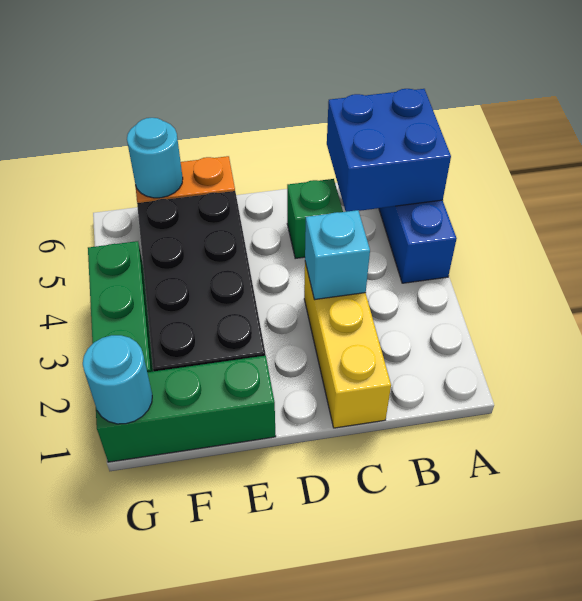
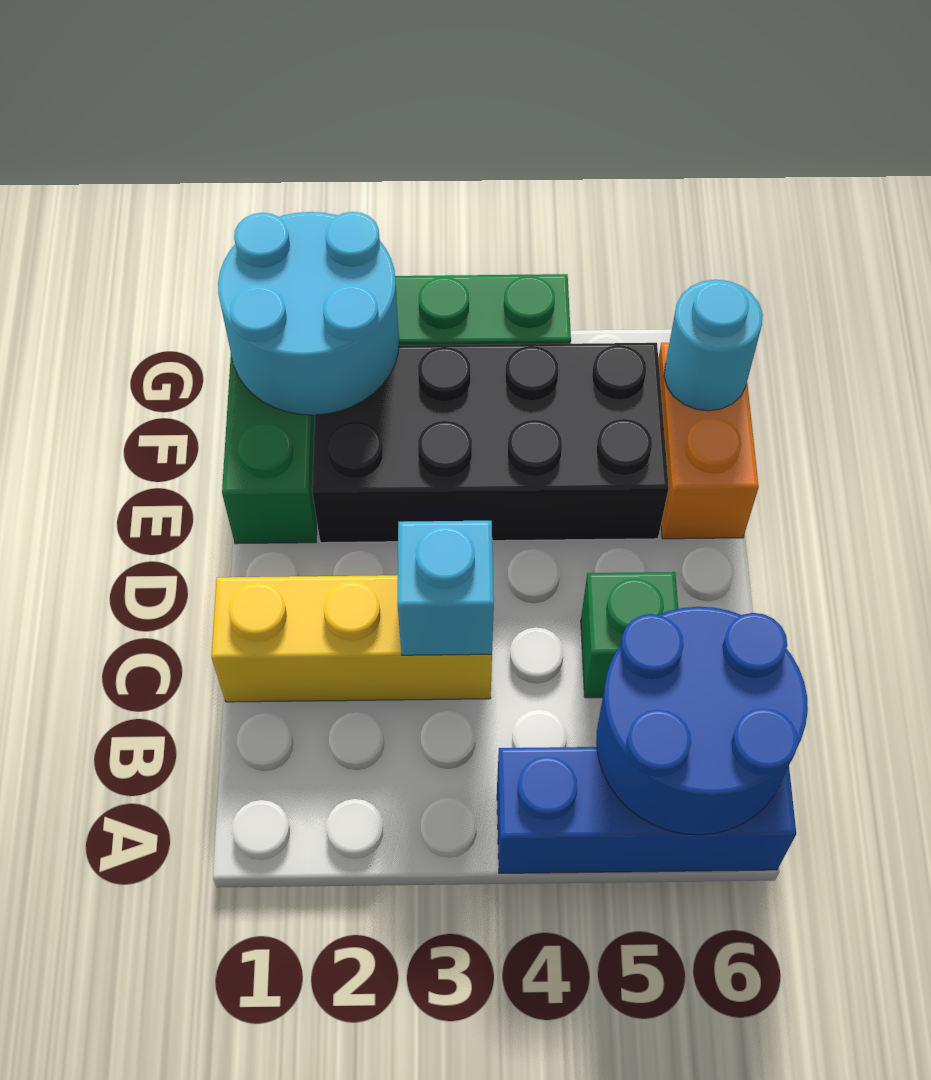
blue 2x2 brick [327,89,451,212] -> blue 2x2 round brick [596,607,808,835]
cyan 1x1 round brick [83,335,152,424] -> cyan 2x2 round brick [218,212,399,415]

